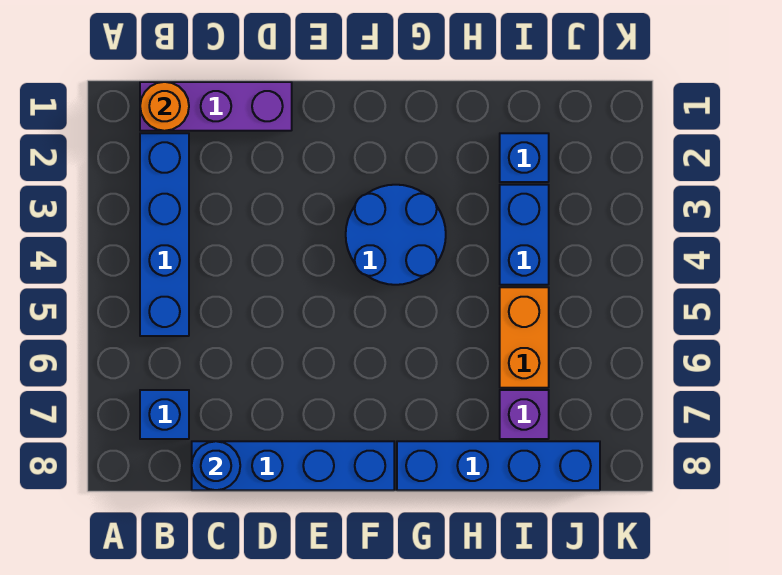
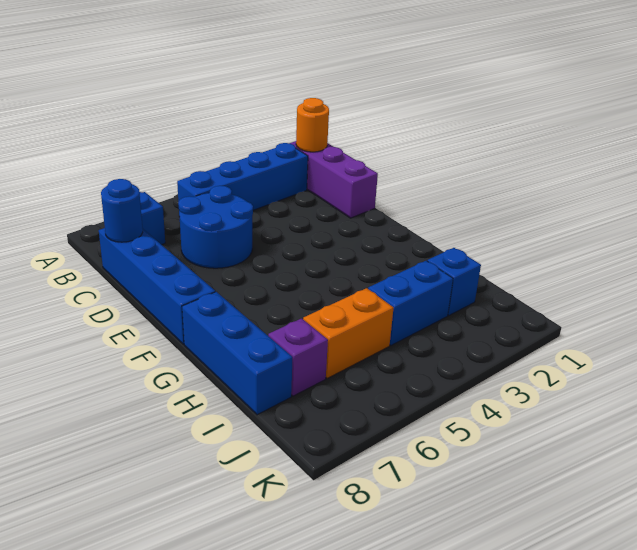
blue 2x2 round brick [346,185,446,285] -> blue 2x2 round brick moved to [178,186,253,268]
blue 1x4 brick [397,441,600,490] -> blue 1x3 brick [182,292,293,415]

